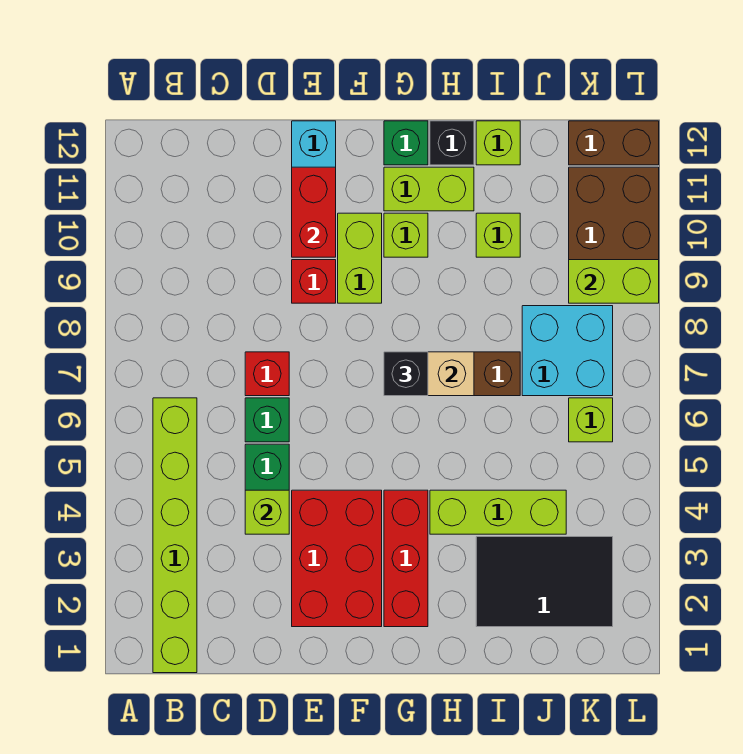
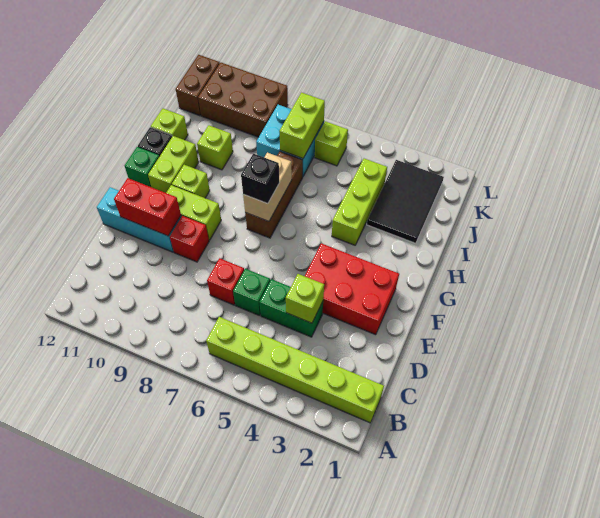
red 1x3 brick [384,490,428,627] -> none
lime 1x2 brick [569,260,659,303] -> lime 1x2 brick moved to [279,93,325,159]

